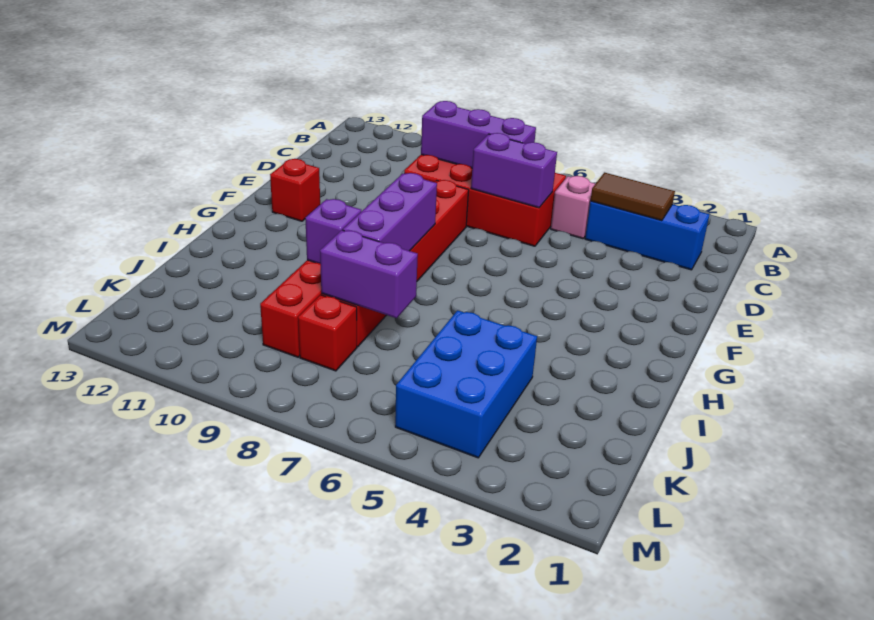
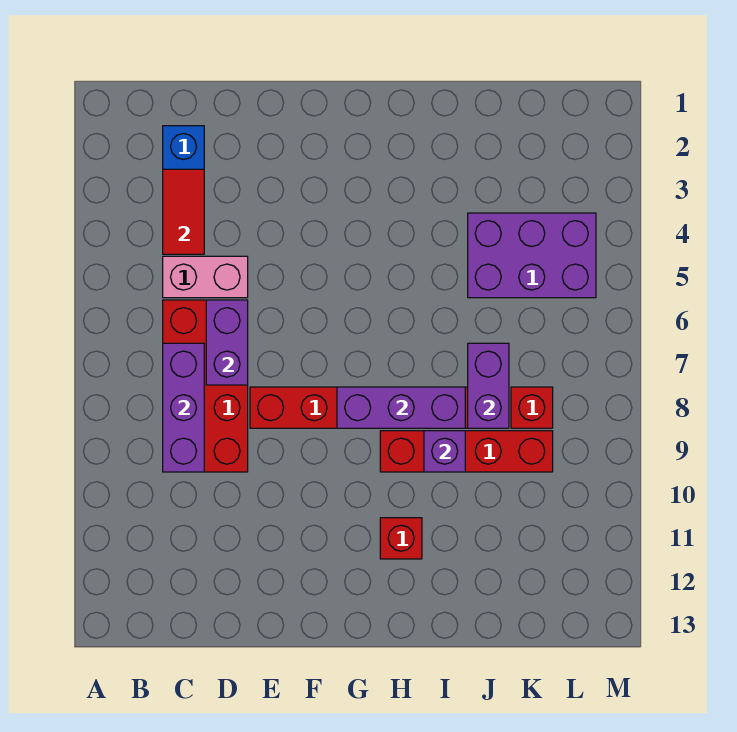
brown 1x2 tile [590,173,675,221] -> red 1x2 tile [163,169,204,254]
pink 1x1 brick [551,176,595,239] -> pink 1x2 brick [163,256,248,298]
red 1x1 brick [270,159,320,221] -> red 1x1 brick moved to [380,518,422,559]
blue 2x3 brick [395,310,537,458] -> purple 2x3 brick [468,213,596,298]

